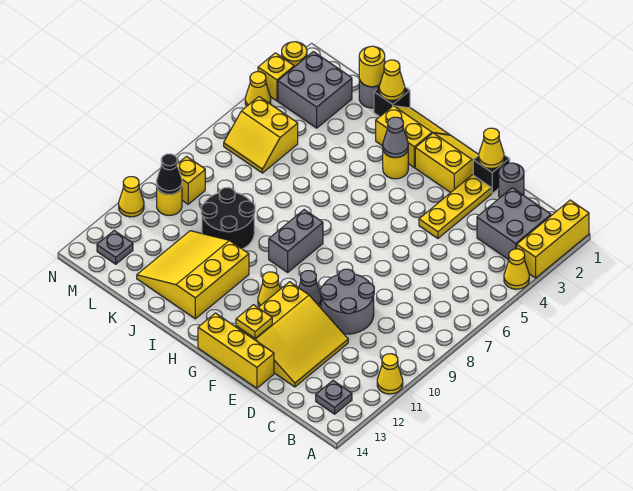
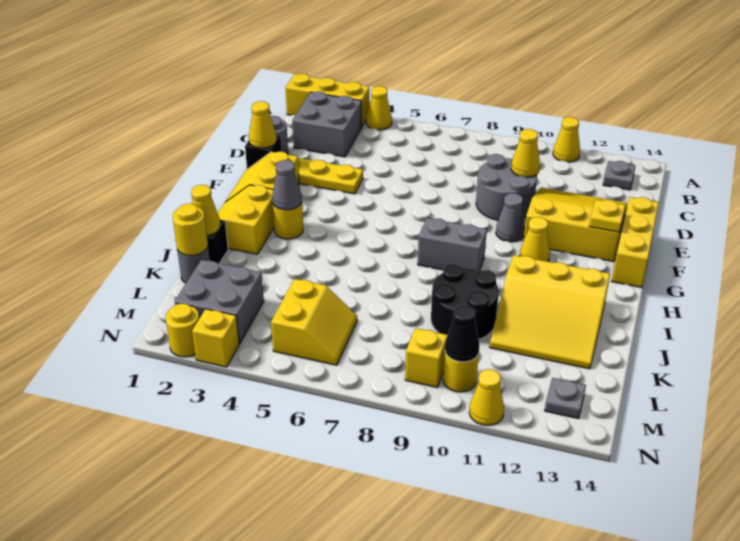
yellow 1x1 cone [245,72,271,106] -> yellow 1x1 cone moved to [511,129,540,177]

